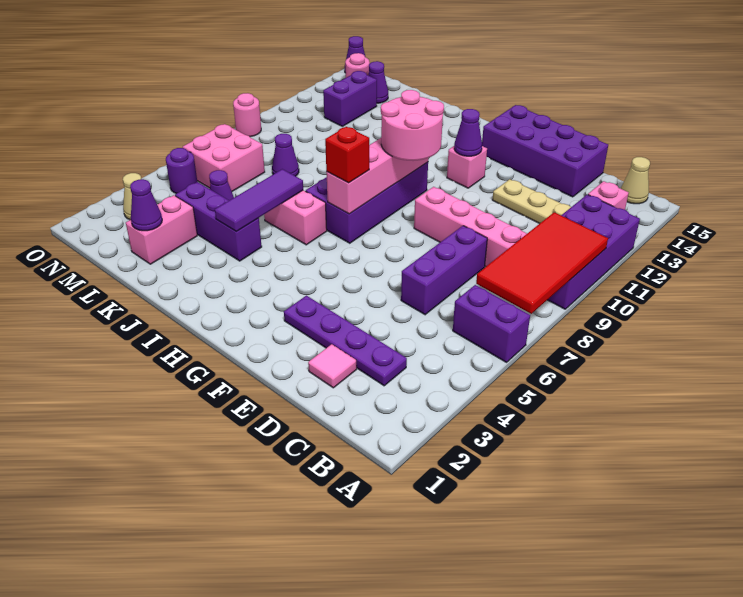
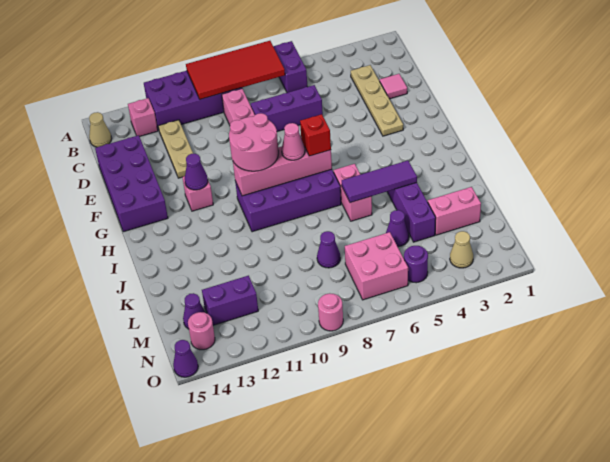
purple 1x4 plate [284,296,407,386] -> tan 1x4 plate [351,65,403,136]
none -> pink 1x1 cone [282,123,305,160]
purple 1x1 cone [130,179,162,231] -> none

